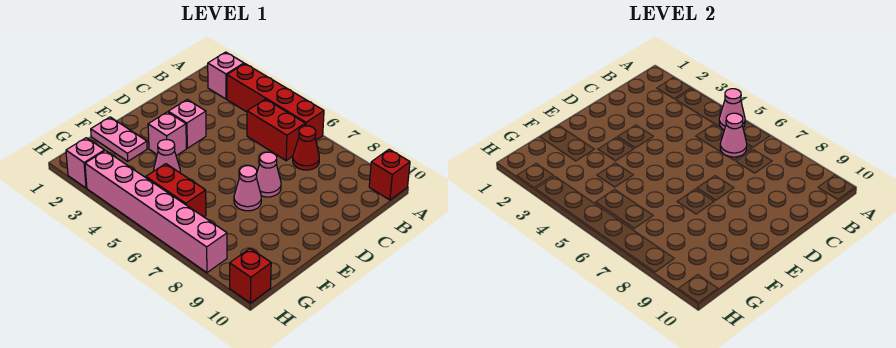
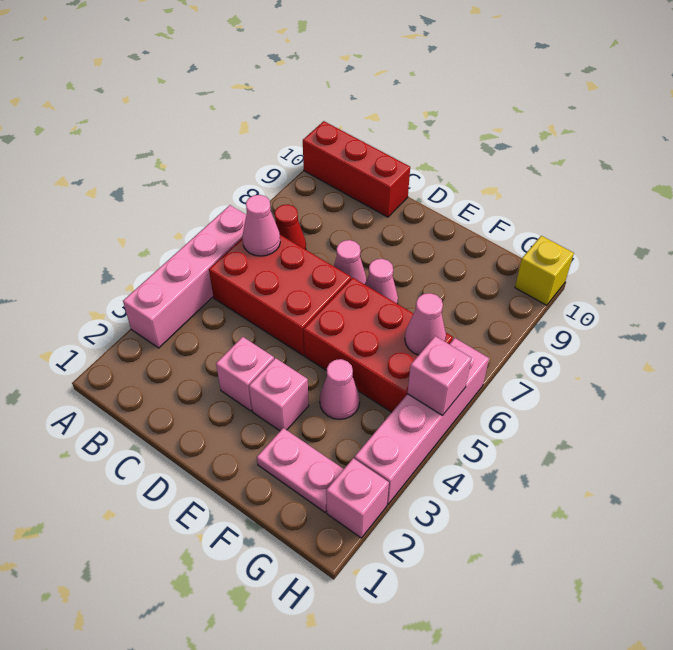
pink 1x1 brick [208,52,244,99] -> pink 1x1 brick moved to [407,336,471,416]
red 1x4 brick [227,64,324,140] -> pink 1x4 brick [123,205,246,348]
pink 1x1 cone [719,89,745,130] -> pink 1x1 cone moved to [405,293,446,355]
red 1x1 brick [369,149,410,200] -> red 1x3 brick [303,121,410,217]
red 1x2 brick [247,99,305,161] -> red 2x3 brick [209,235,351,355]
pink 1x2 plate [91,117,147,161] -> pink 1x2 plate turned to [257,428,344,512]
red 1x2 brick [146,164,206,217] -> red 2x3 brick [304,278,453,412]
pink 1x6 brick [85,151,227,273] -> pink 1x4 brick [355,338,489,504]
red 1x1 brick [230,249,271,303] -> yellow 1x1 brick [515,236,574,305]

